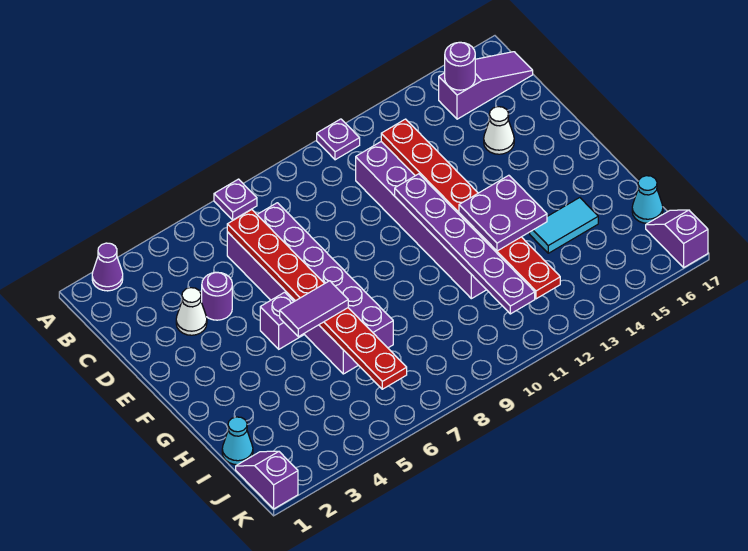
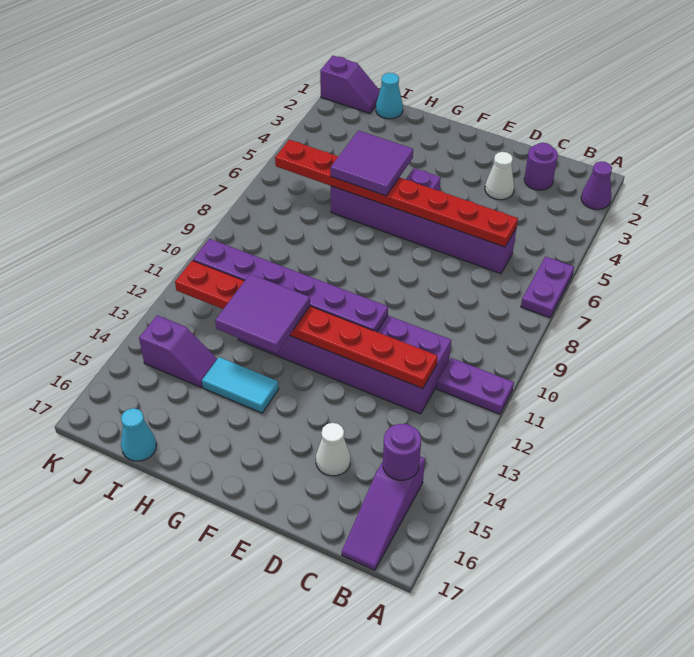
purple 1x1 plate [214,179,257,220] -> purple 1x2 plate [521,257,574,318]
purple 1x1 plate [317,119,360,160] -> purple 1x2 plate [437,358,514,414]
purple 2x6 brick [227,203,393,374] -> purple 1x6 brick [331,186,516,274]
purple 1x1 round brick [202,272,232,320] -> purple 1x1 round brick moved to [524,143,558,190]
purple 1x2 tile [280,281,348,337] -> purple 2x2 tile [330,131,413,196]
purple 2x2 plate [459,175,547,251] -> purple 2x2 tile [215,274,310,353]
cyan 1x2 tile [530,198,598,253] -> cyan 1x2 tile turned to [202,357,279,413]
purple 1x2 slope [646,210,708,267] -> purple 1x2 slope moved to [139,315,217,388]

